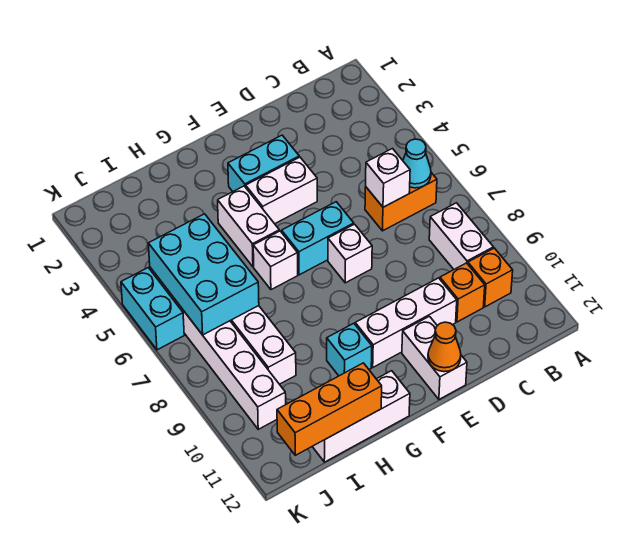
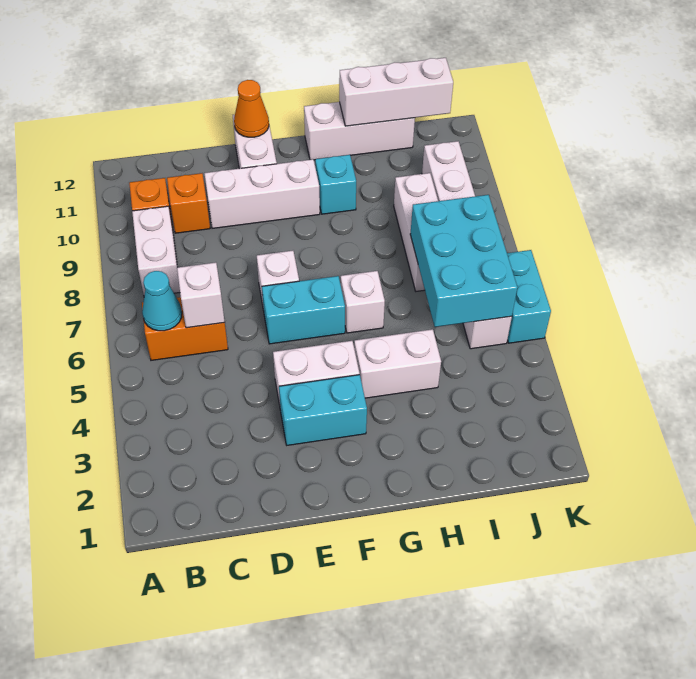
white 1x2 brick [218,186,279,267] -> white 1x2 brick turned to [354,329,441,398]
orange 1x3 brick [277,363,382,455] -> white 1x3 brick [339,58,453,126]

